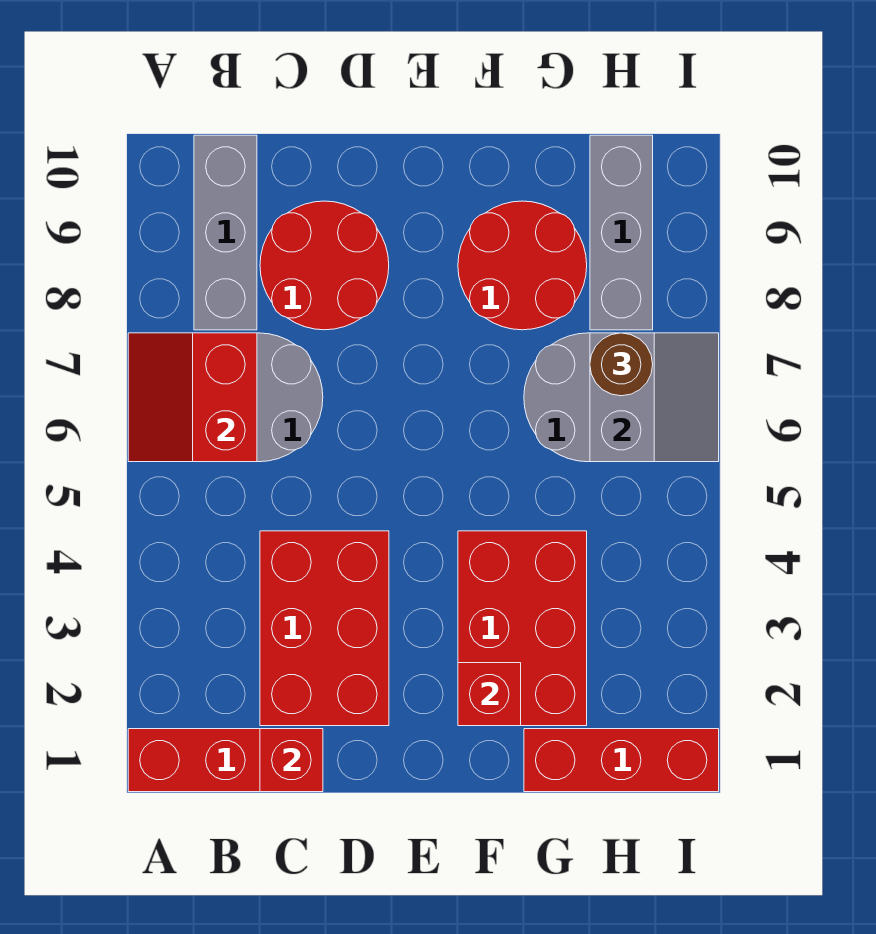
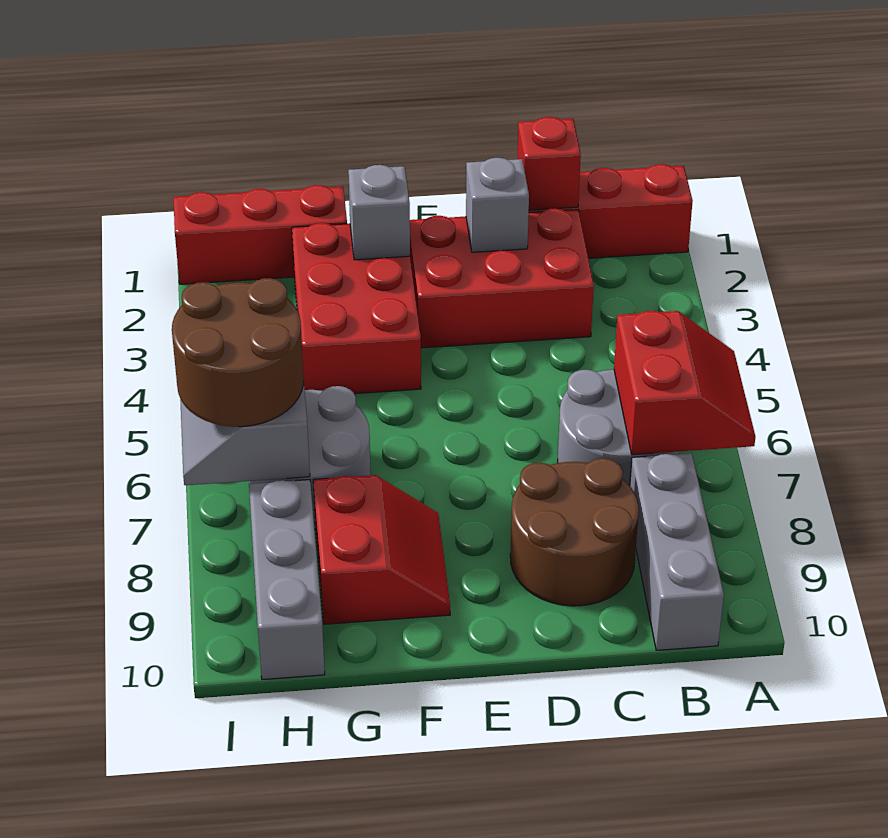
red 2x3 brick [260,531,389,726] -> red 2x3 brick turned to [410,208,594,348]
red 2x2 round brick [260,201,389,330] -> brown 2x2 round brick [510,458,639,606]
none -> grey 1x1 brick [466,158,529,252]
red 1x1 brick [458,663,521,726] -> grey 1x1 brick [348,165,410,260]
red 2x2 round brick [458,201,587,330] -> red 2x2 slope [313,475,450,624]
brown 1x1 round brick [590,333,653,396] -> brown 2x2 round brick [172,278,304,427]

